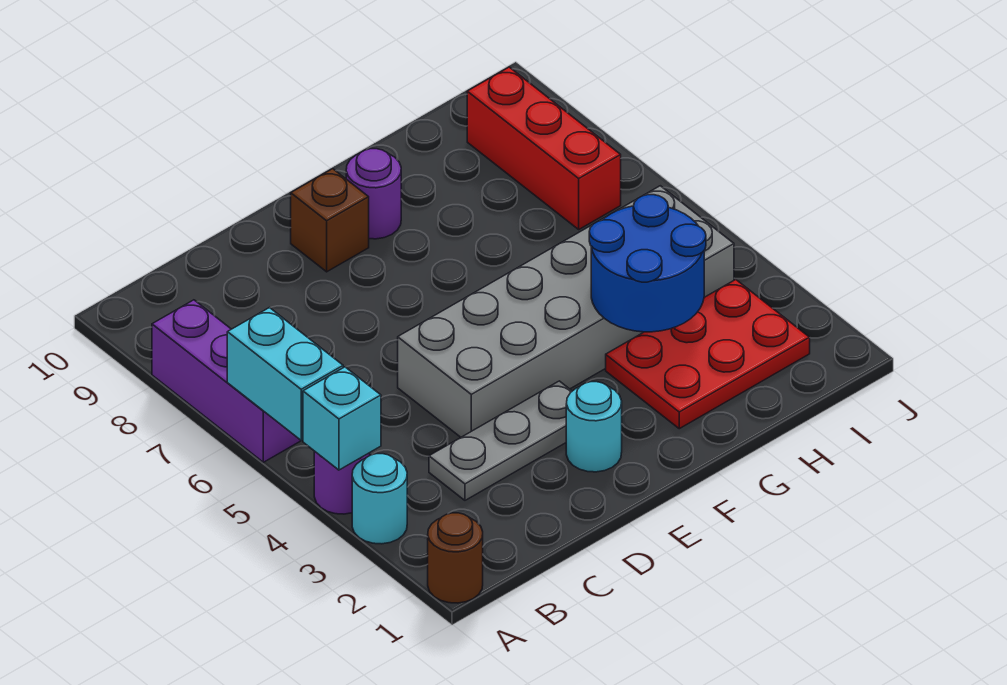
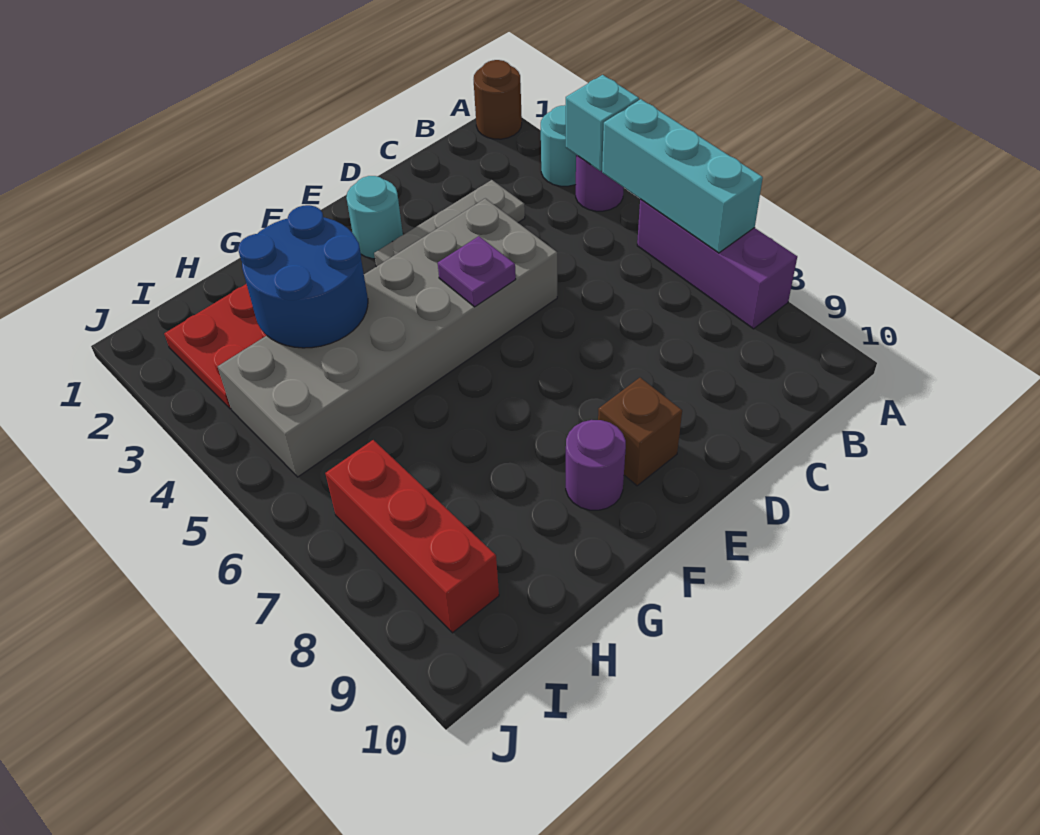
cyan 1x2 brick [227,308,343,440] -> cyan 1x3 brick [602,99,763,253]
none -> purple 1x1 plate [438,236,516,307]

